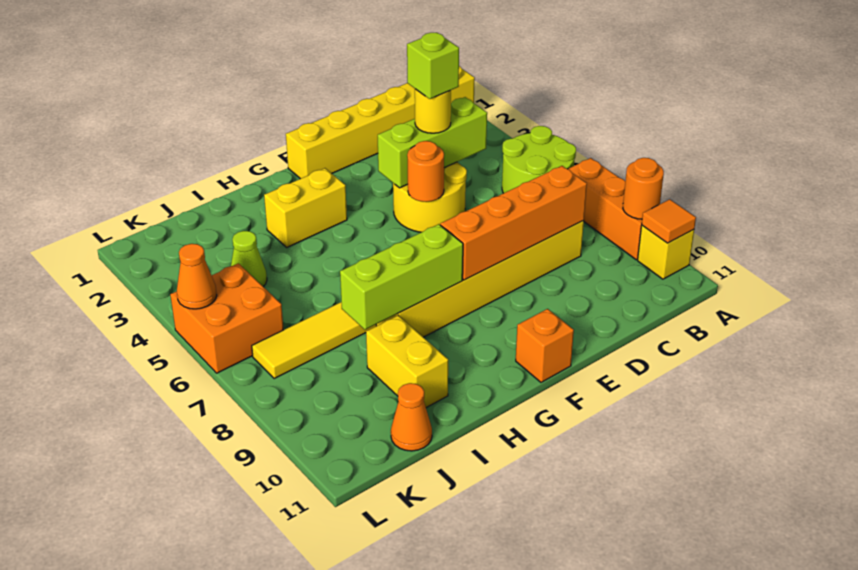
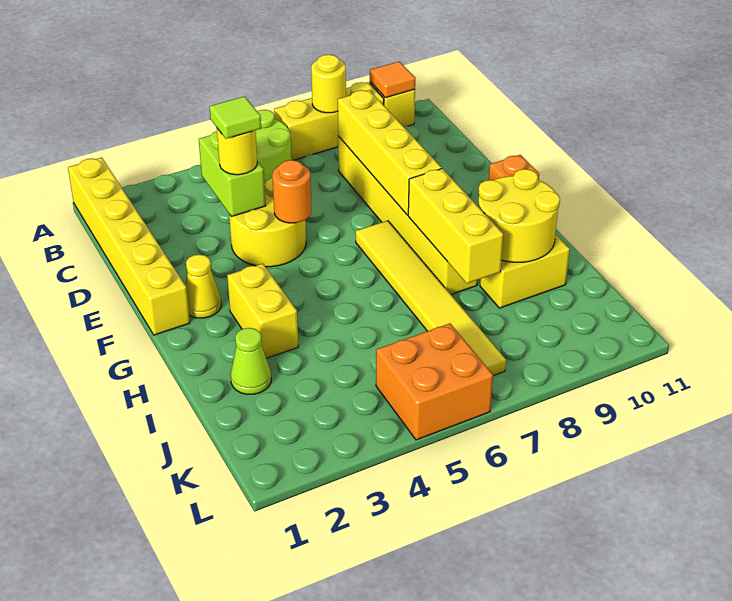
orange 1x3 brick [568,158,642,260] -> yellow 1x3 brick [274,82,384,160]
none -> yellow 1x1 round brick [311,55,346,113]
orange 1x1 round brick [623,158,664,219] -> none
lime 1x3 brick [378,97,487,188] -> lime 1x2 brick [199,131,266,217]
orange 1x4 brick [440,166,587,280] -> yellow 1x4 brick [338,90,442,215]
lime 1x1 brick [407,32,459,99] -> lime 1x1 tile [209,96,261,139]
none -> yellow 1x1 cone [185,254,221,318]
lime 1x3 brick [340,224,463,330] -> yellow 1x3 brick [408,169,503,283]
none -> yellow 2x2 round brick [478,169,560,262]
lime 1x1 cone [231,231,267,287] -> lime 1x1 cone moved to [231,328,271,394]
orange 1x1 cone [391,383,432,451] -> none
orange 1x1 cone [177,244,217,309] -> none

